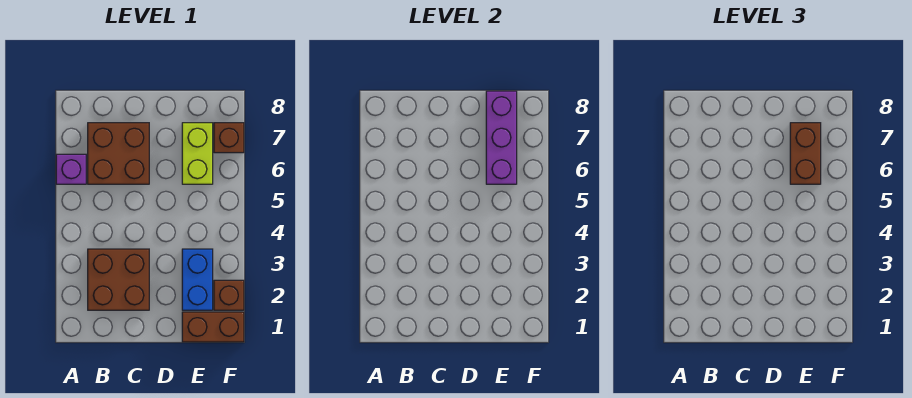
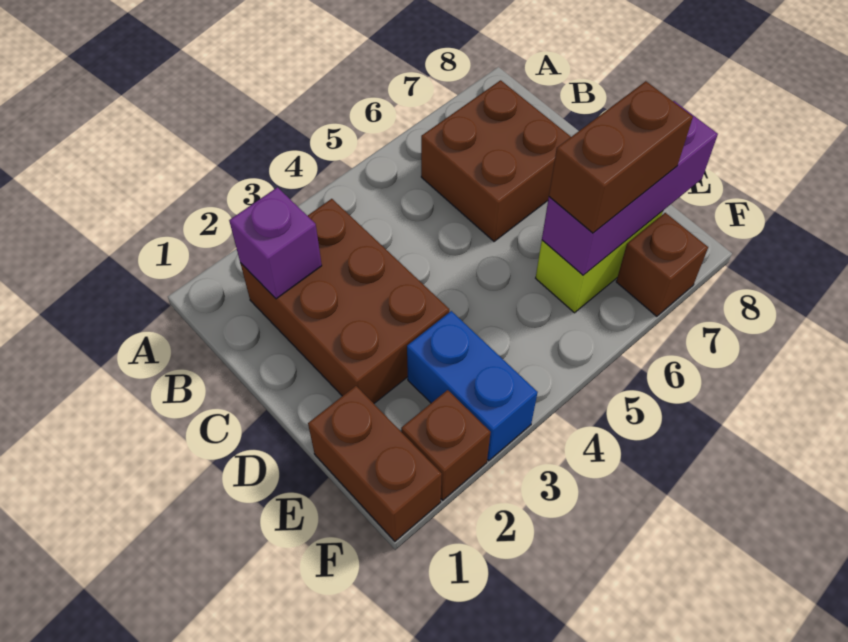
purple 1x1 brick [56,154,86,184] -> purple 1x1 brick moved to [229,187,322,299]
brown 2x2 brick [88,249,149,310] -> brown 2x3 brick [240,199,449,403]
blue 1x2 brick [182,249,213,310] -> blue 1x2 brick turned to [407,311,538,461]

